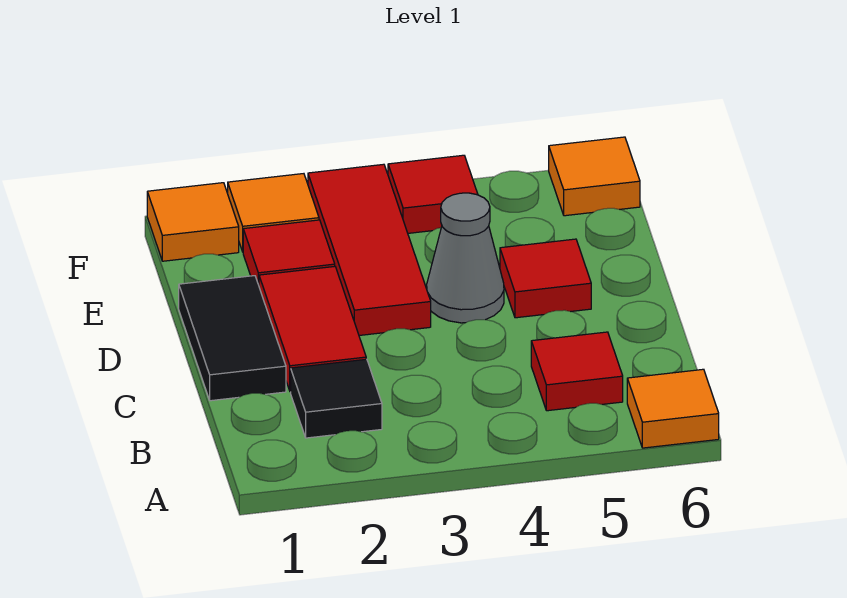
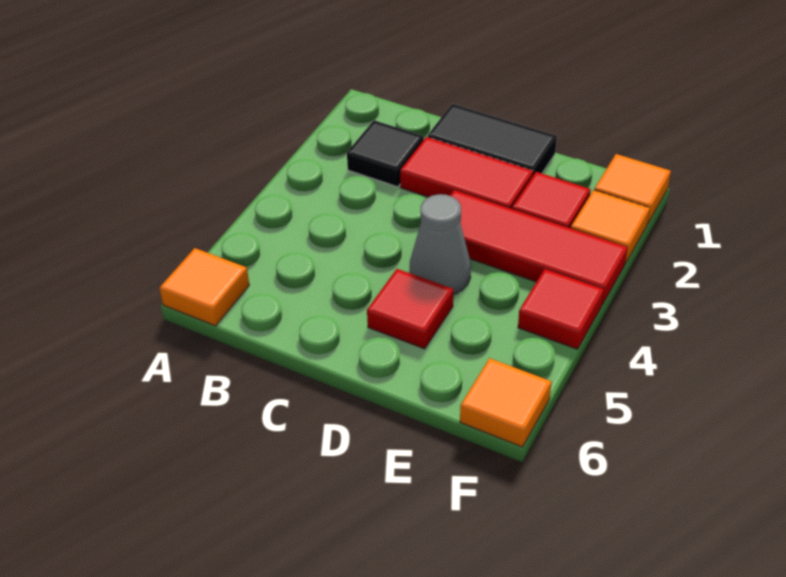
red 1x1 tile [531,332,623,411] -> none

